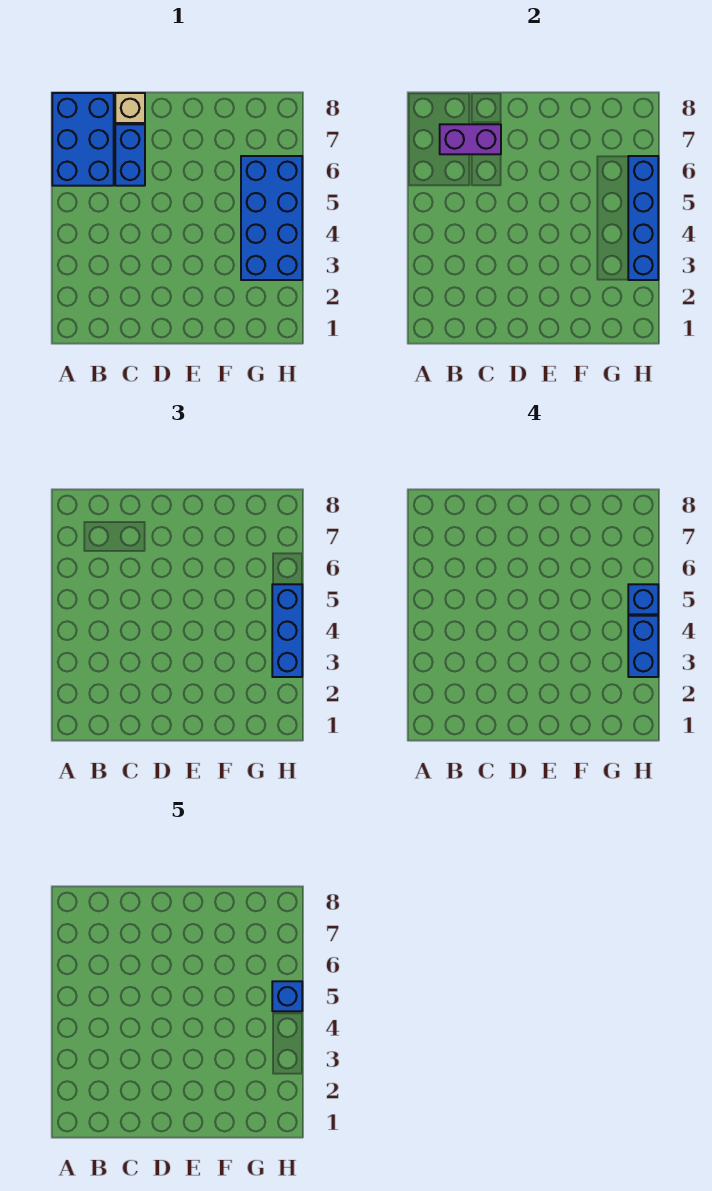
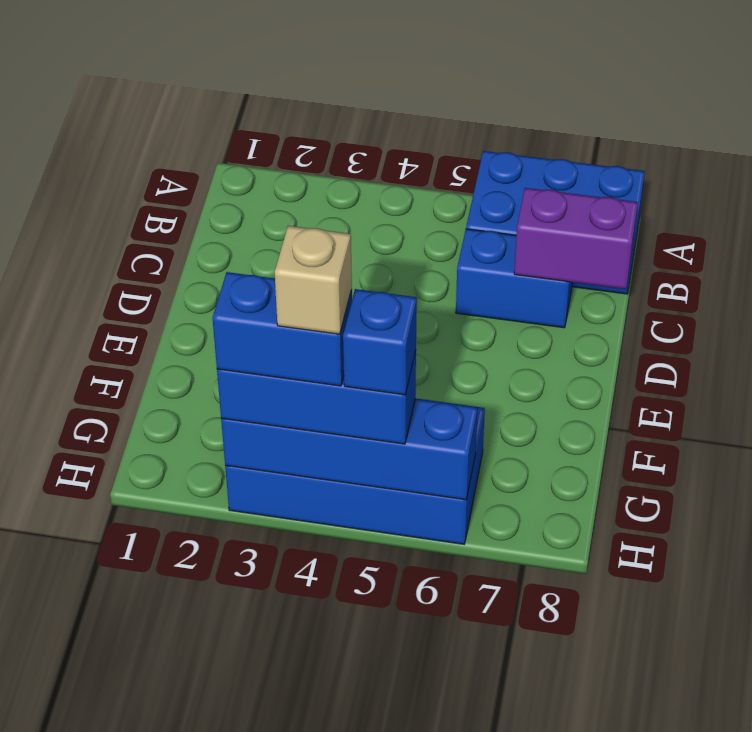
purple 1x2 brick [440,124,501,154] -> purple 1x2 brick turned to [514,188,638,289]
tan 1x1 brick [115,93,145,123] -> tan 1x1 brick moved to [275,226,352,334]
blue 1x1 brick [272,981,302,1011] -> none

